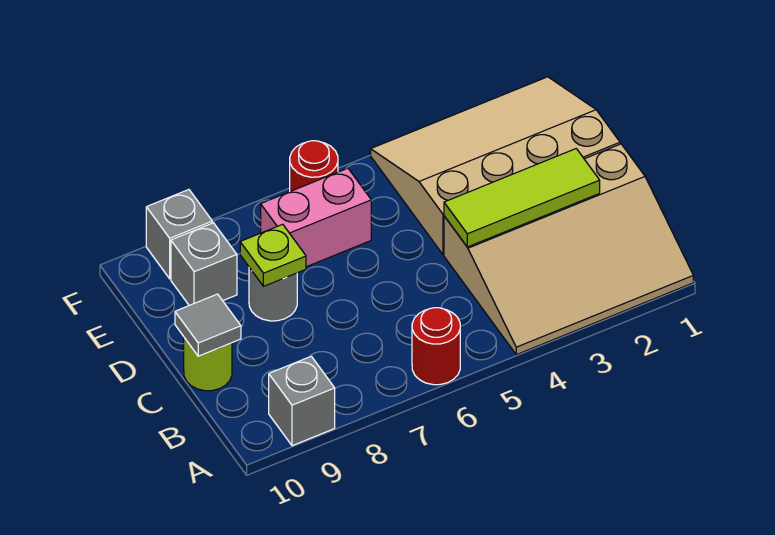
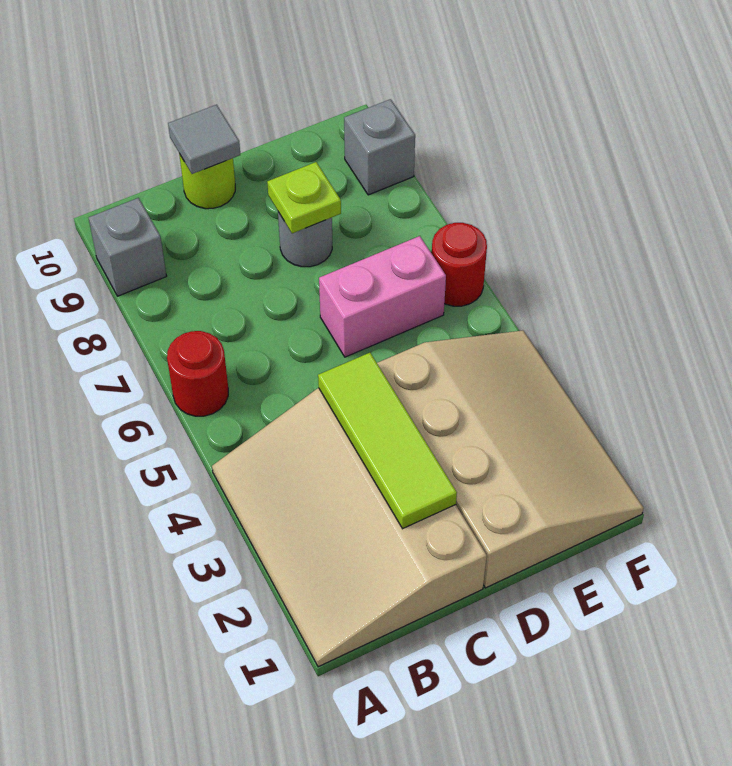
pink 1x2 brick [261,168,371,267] -> pink 1x2 brick turned to [319,236,446,357]
grey 1x1 brick [171,223,237,305] -> none

